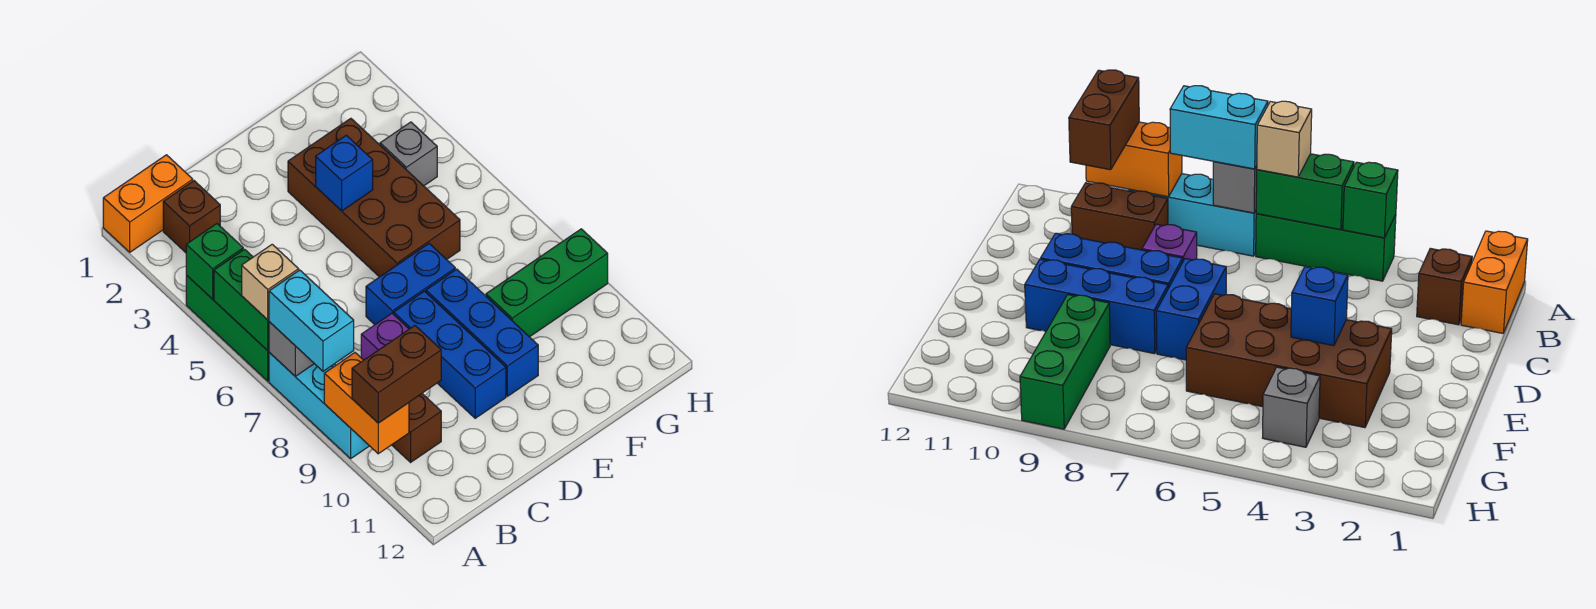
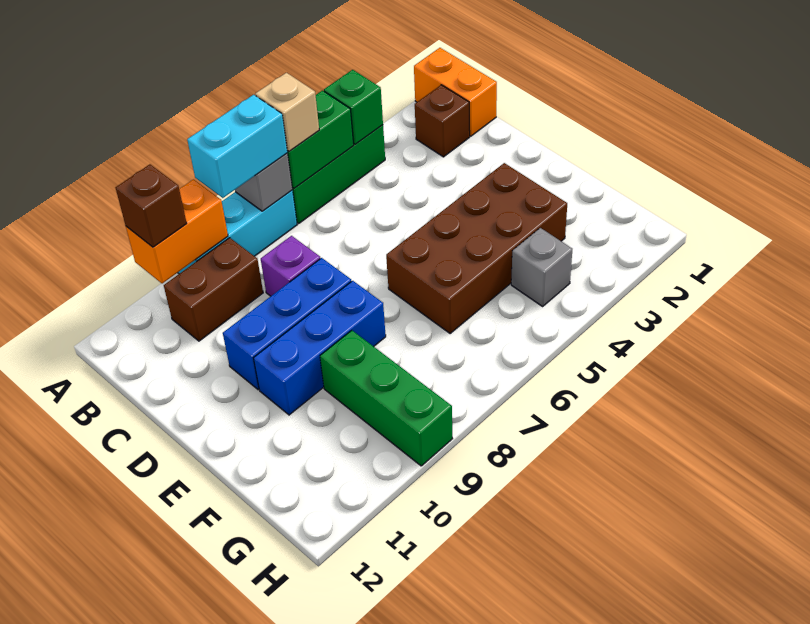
brown 1x2 brick [352,326,441,423] -> brown 1x1 brick [116,164,187,247]
blue 1x2 brick [366,244,455,325] -> none
blue 1x1 brick [316,135,373,211] -> none

